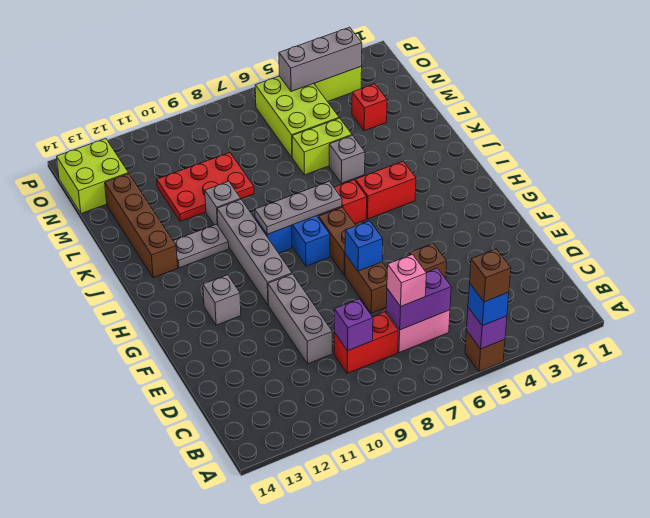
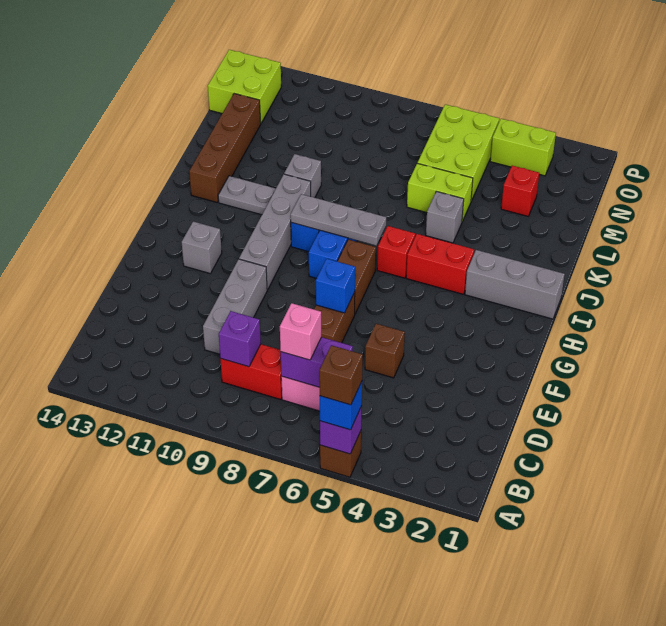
red 2x3 plate [157,153,254,221] -> none
grey 1x3 brick [279,27,362,92] -> grey 1x3 brick moved to [465,250,565,319]

